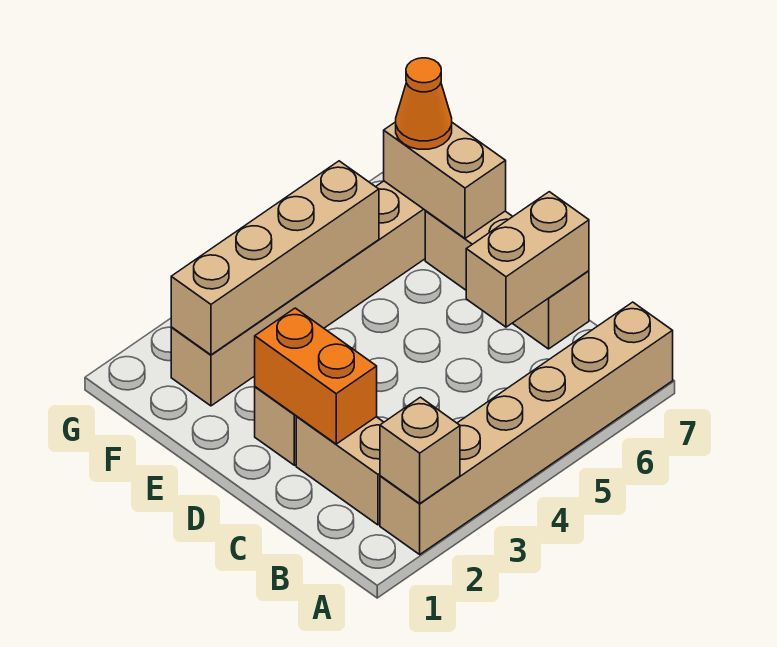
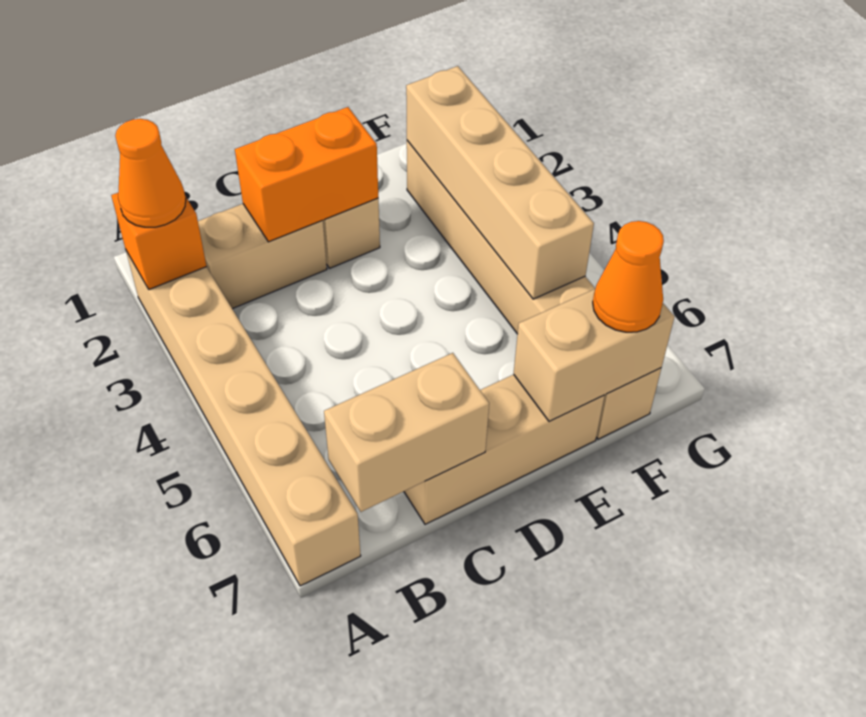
tan 1x1 brick [380,397,460,503] -> orange 1x1 brick [111,193,207,289]
none -> orange 1x1 cone [115,119,186,227]
tan 1x2 brick [466,192,589,327] -> tan 1x2 brick turned to [324,353,489,512]

